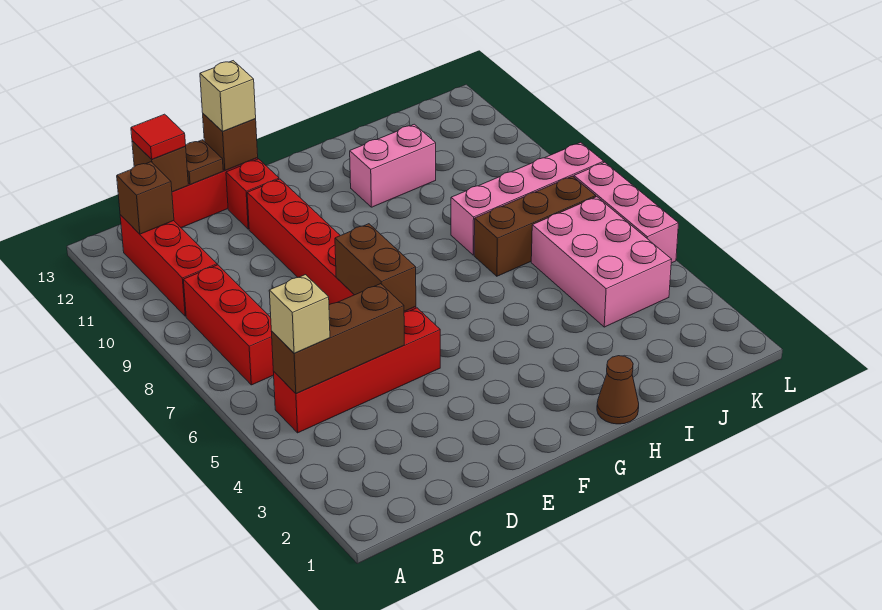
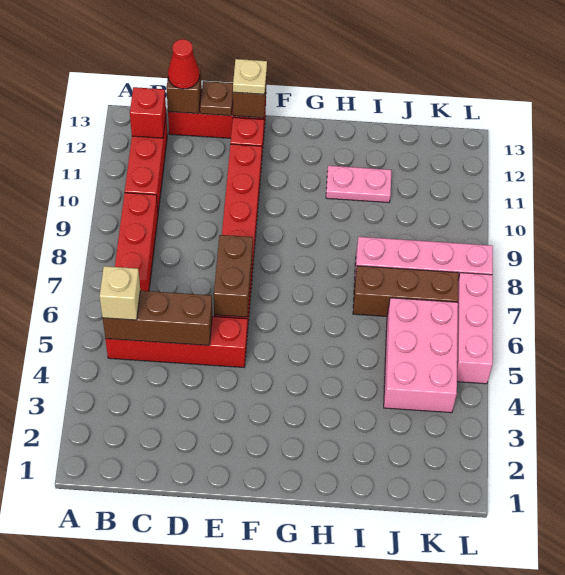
brown 1x1 brick [117,162,174,234] -> red 1x1 brick [130,87,166,138]
red 1x1 tile [131,114,186,159] -> red 1x1 cone [168,39,200,89]
tan 1x1 brick [200,61,256,131] -> tan 1x1 plate [233,59,267,94]
brown 1x1 cone [597,356,639,424] -> none
pink 1x2 brick [350,124,436,207] -> pink 1x2 plate [326,166,391,203]

